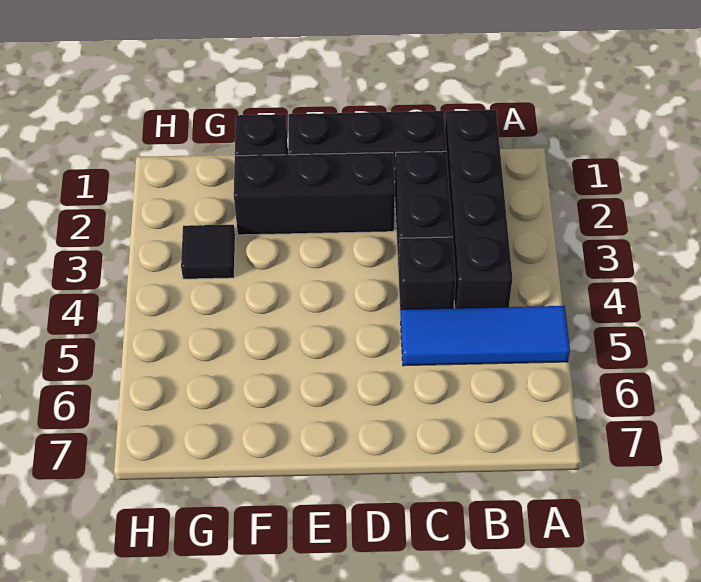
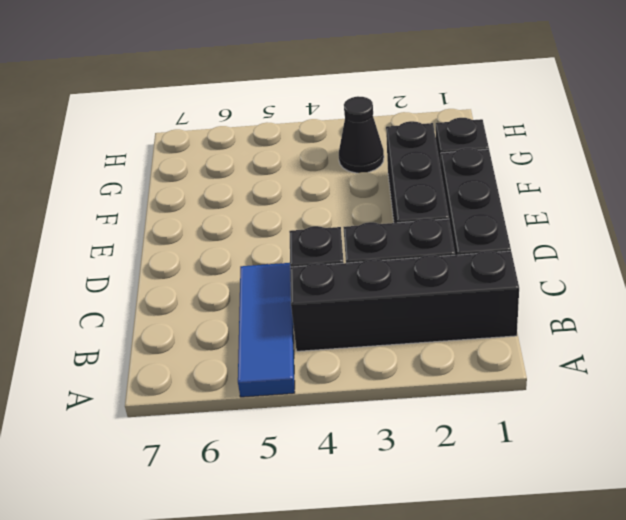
black 1x1 tile [181,225,235,279] -> black 1x1 cone [339,96,384,173]

